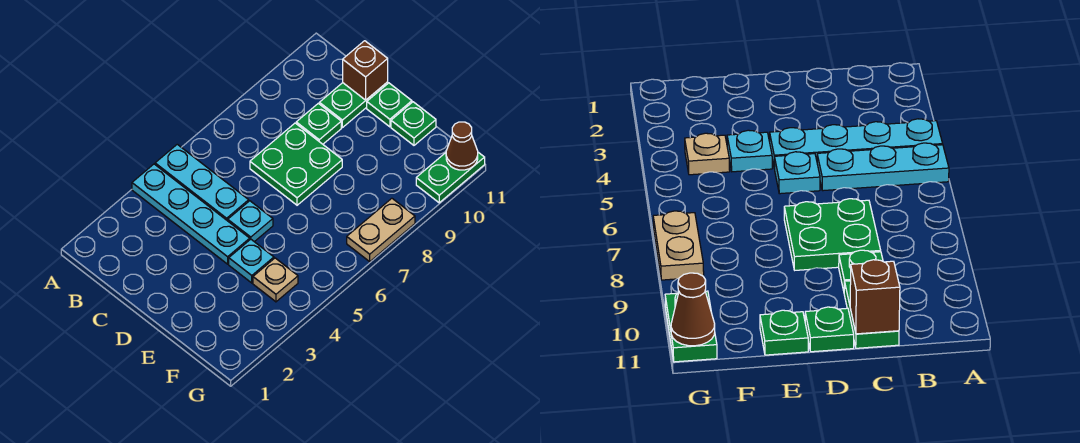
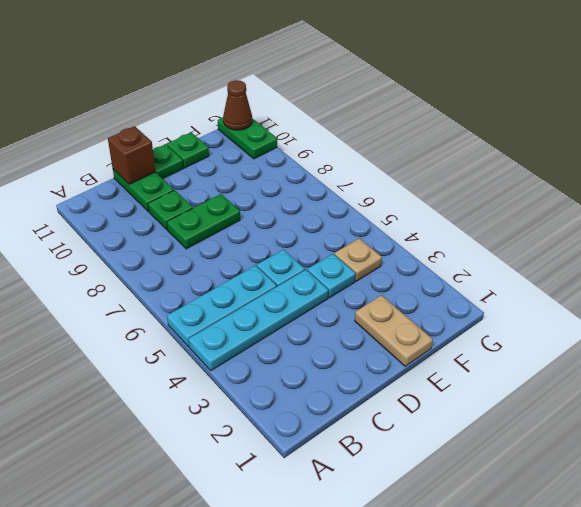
green 2x2 plate [250,123,342,205] -> green 1x2 plate [167,194,240,249]
tan 1x2 plate [347,198,415,262] -> tan 1x2 plate moved to [355,295,433,366]

